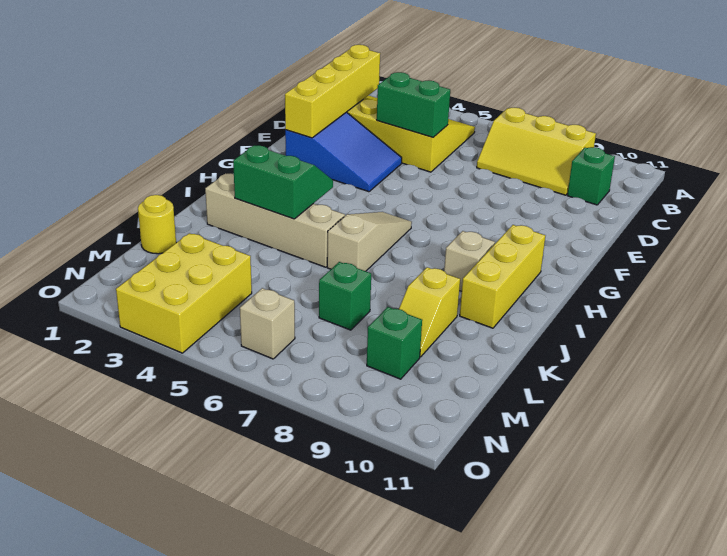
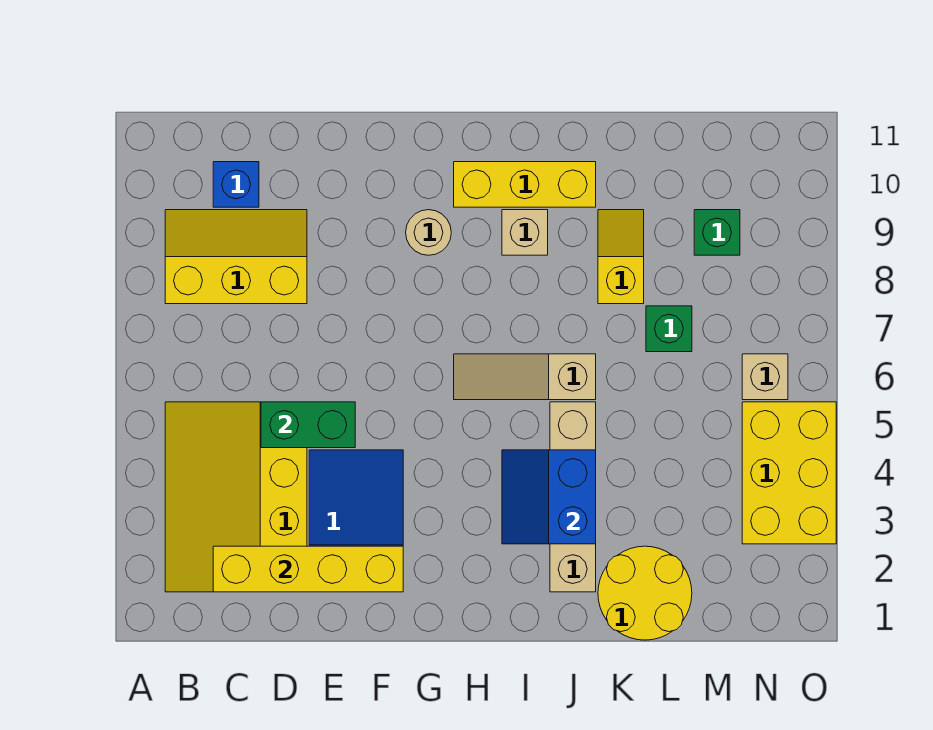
yellow 2x3 slope [477,108,596,195] -> yellow 2x3 slope turned to [165,210,307,304]
green 1x1 brick [567,147,615,205] -> blue 1x1 brick [213,162,259,207]
green 1x2 brick [377,72,450,137] -> green 1x2 brick turned to [261,402,355,448]
none -> tan 1x1 round brick [406,210,451,255]
green 2x2 slope [233,145,333,219] -> blue 2x2 slope [502,450,596,544]
yellow 1x2 slope [399,267,460,357] -> yellow 1x2 slope turned to [598,210,644,304]
yellow 1x1 round brick [138,195,176,254] -> yellow 2x2 round brick [598,546,692,640]
yellow 2x3 brick [116,233,252,353] -> yellow 2x3 brick turned to [742,402,836,544]

